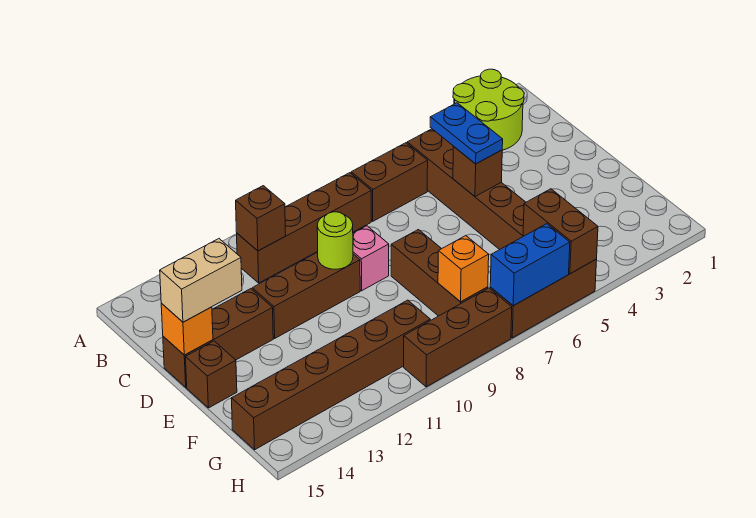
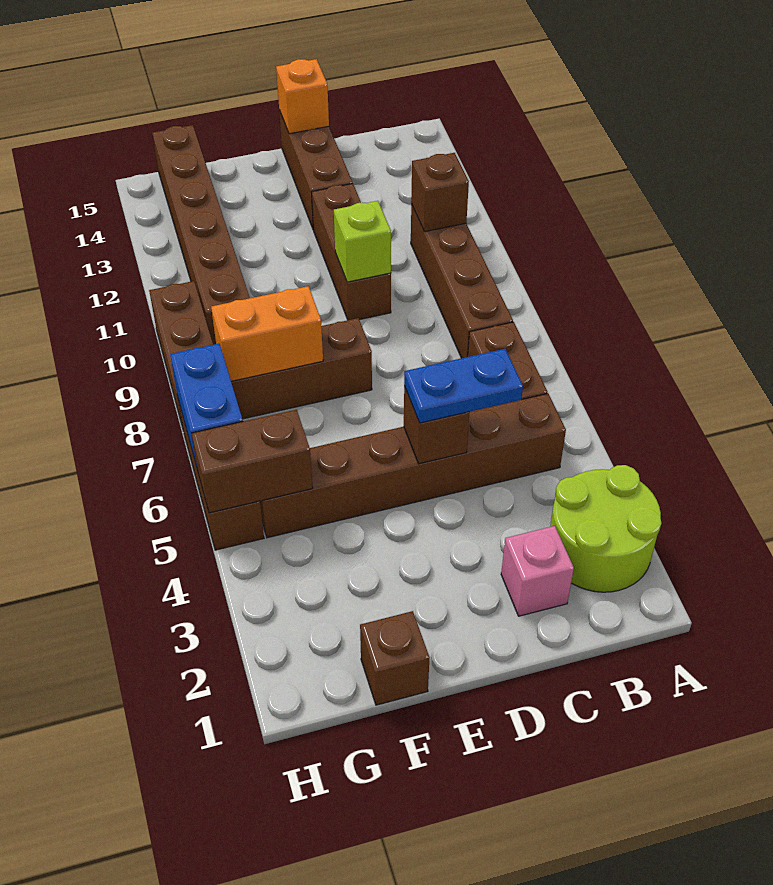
pink 1x1 brick [353,226,389,291] -> pink 1x1 brick moved to [501,526,574,616]
lime 1x1 round brick [317,212,353,269] -> lime 1x1 brick [334,201,391,282]
tan 1x2 brick [160,239,242,322] -> none
brown 1x1 brick [186,341,237,408] -> brown 1x1 brick moved to [360,611,429,705]
orange 1x1 brick [438,236,489,302] -> orange 1x2 brick [211,286,323,381]

